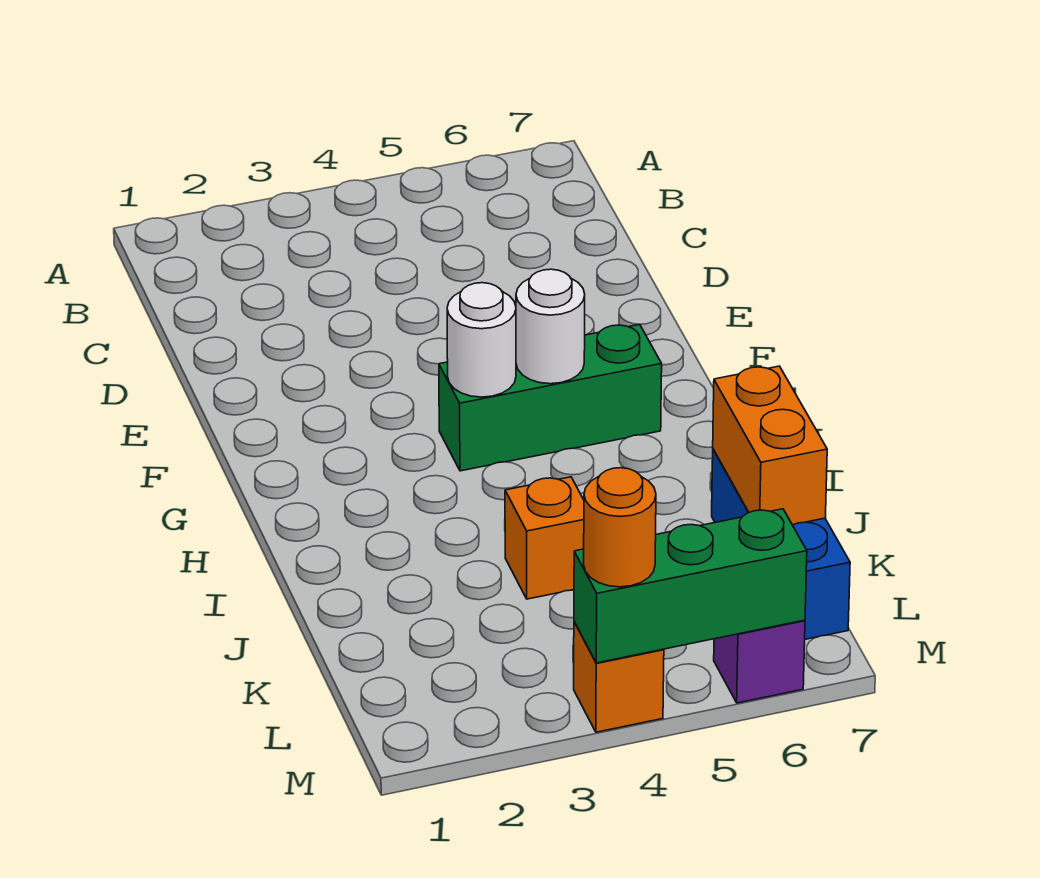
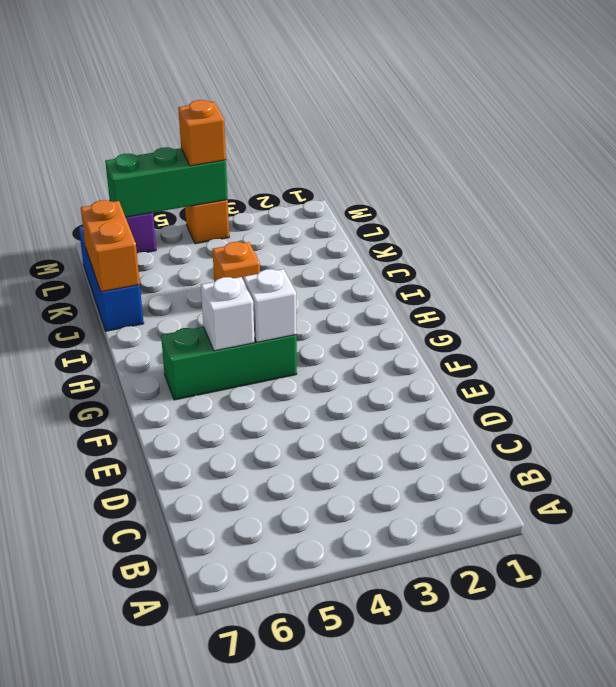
white 1x1 round brick [447,283,516,397] -> white 1x1 brick [244,269,297,342]
white 1x1 round brick [516,269,585,384] -> white 1x1 brick [201,277,255,351]
orange 1x1 round brick [584,468,656,587] -> orange 1x1 brick [178,100,226,166]

